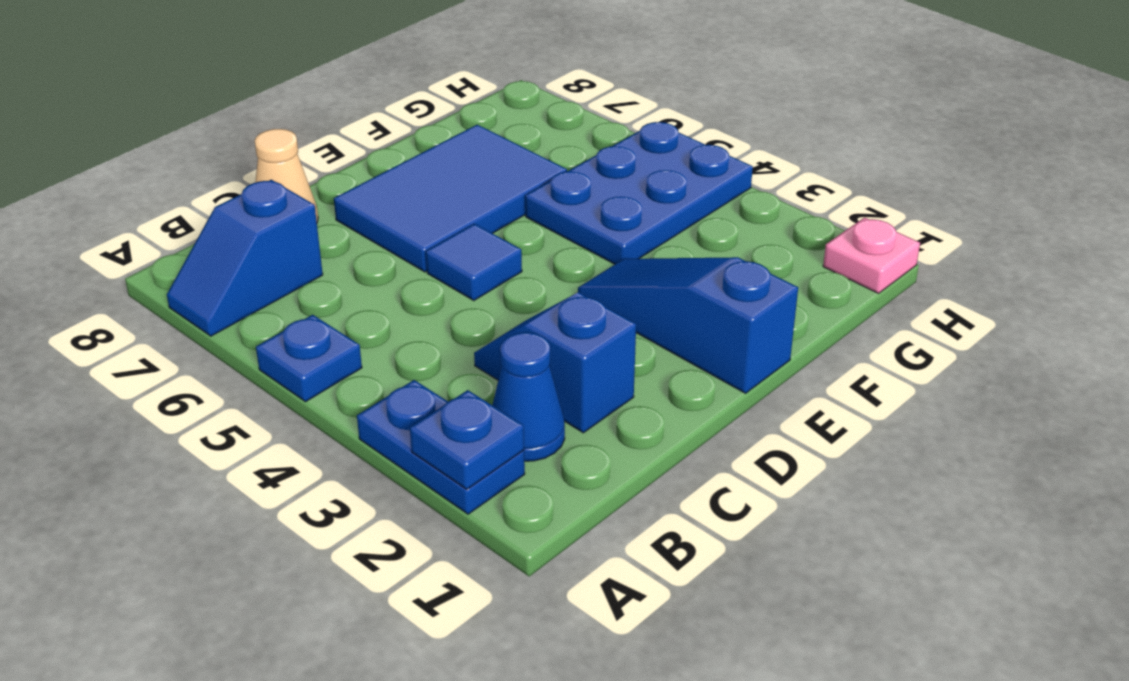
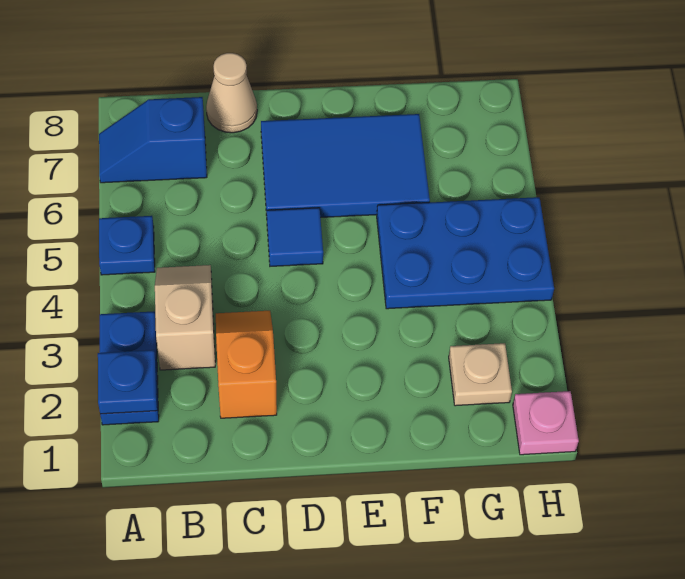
blue 1x1 cone [492,332,565,461] -> none
none -> tan 1x2 slope [155,265,215,370]
blue 1x2 slope [474,292,636,433] -> orange 1x2 slope [216,311,277,418]
blue 1x3 slope [578,257,798,393] -> none
none -> tan 1x1 plate [449,343,512,406]

